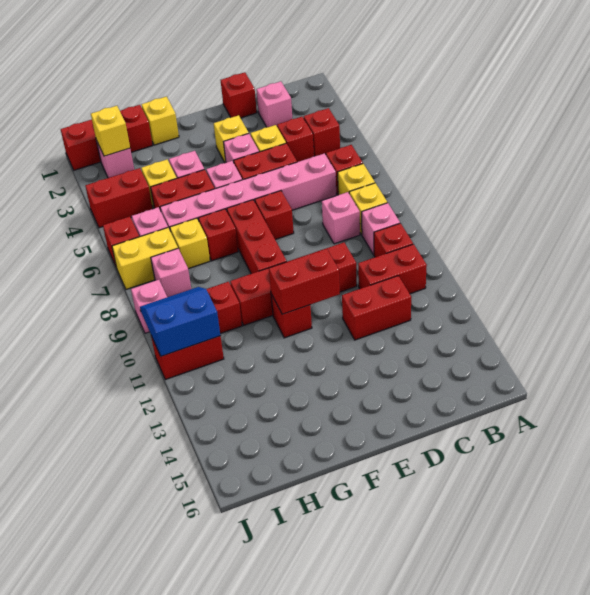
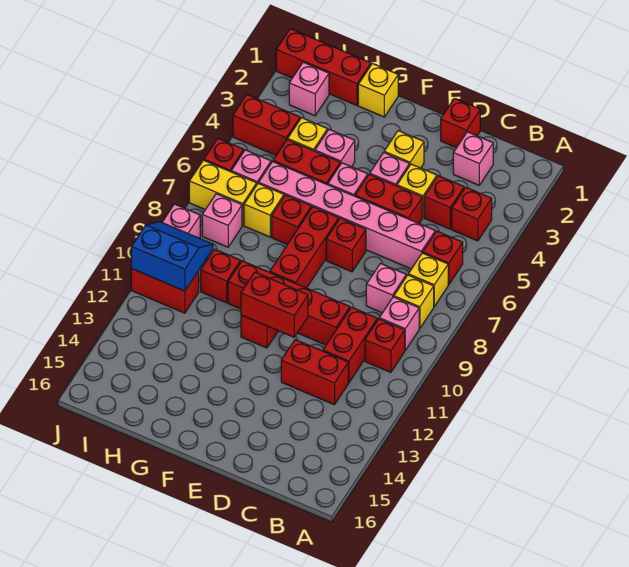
red 1x2 brick [358,244,427,294] -> red 1x2 brick turned to [323,307,377,383]
yellow 1x1 brick [91,106,130,156] -> none

